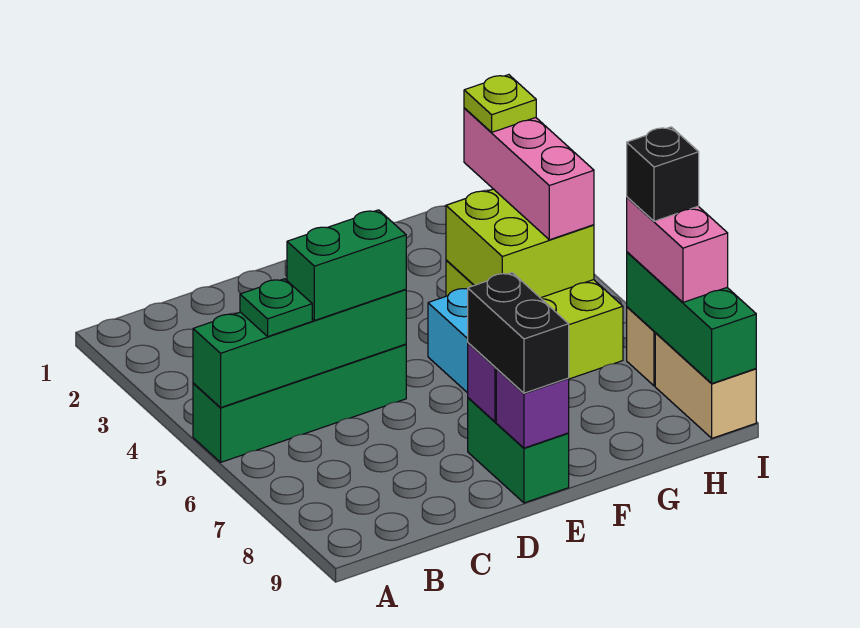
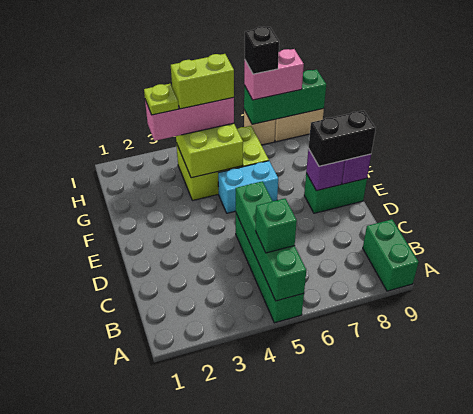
green 1x1 plate [240,279,312,336] -> green 1x1 brick [256,199,297,253]
green 1x2 brick [287,210,406,321] -> green 1x2 brick moved to [363,219,419,291]
none -> lime 1x2 brick [171,54,234,109]

